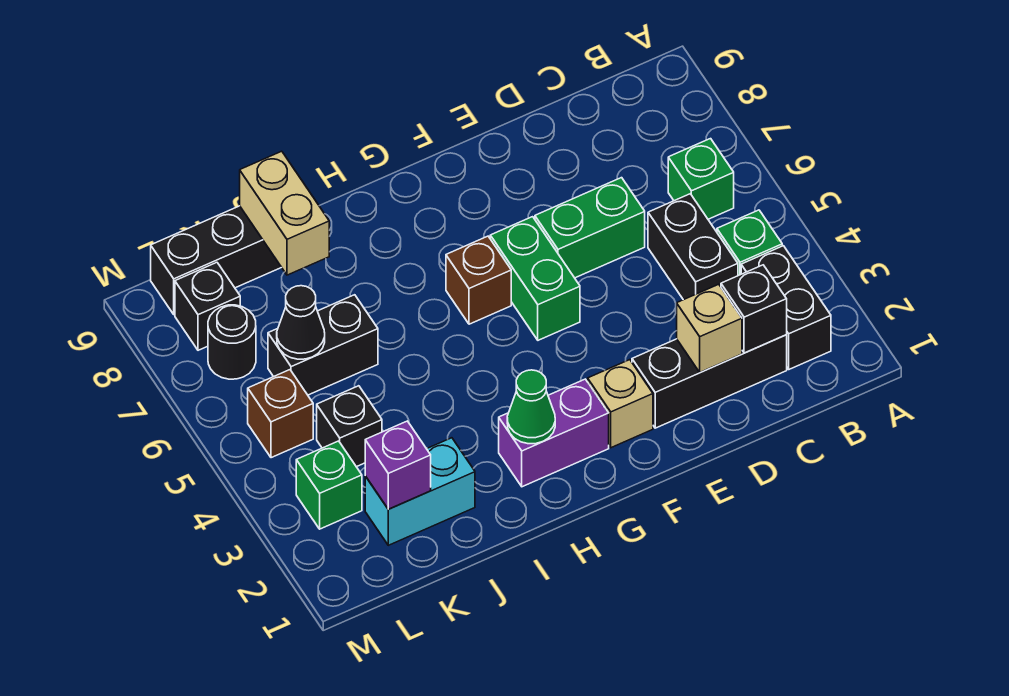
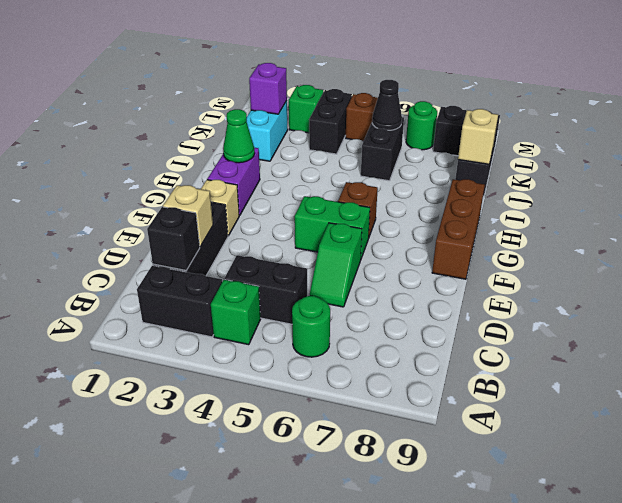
green 1x1 brick [668,139,734,219] -> green 1x1 round brick [292,296,330,357]
green 1x2 brick [535,178,645,278] -> green 1x2 slope [310,223,362,307]
none -> brown 1x3 brick [432,179,485,279]
tan 1x2 brick [240,151,329,275] -> tan 1x1 brick [458,109,498,164]
black 1x1 brick [317,386,382,467] -> black 1x2 brick [309,89,352,154]
black 1x1 round brick [208,305,256,379] -> green 1x1 round brick [406,101,437,150]

